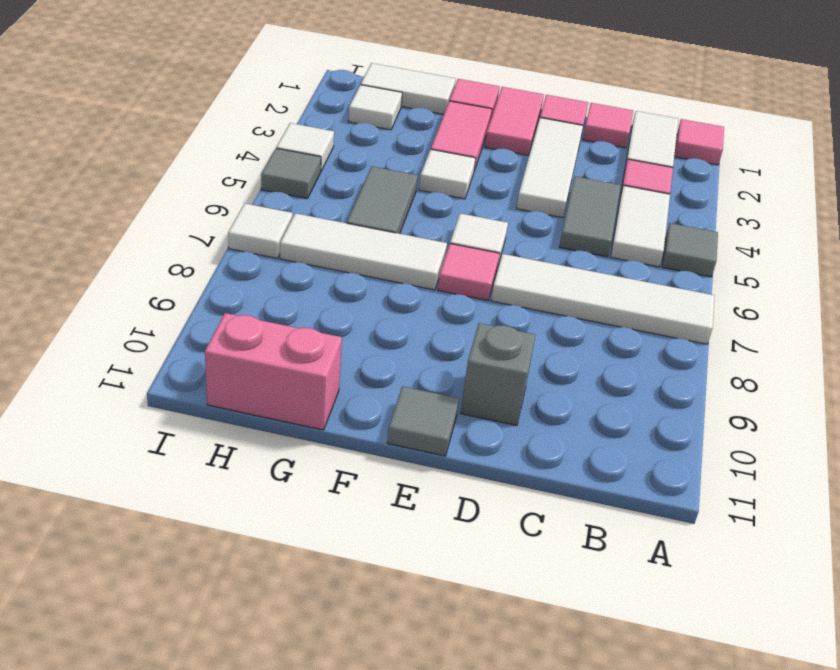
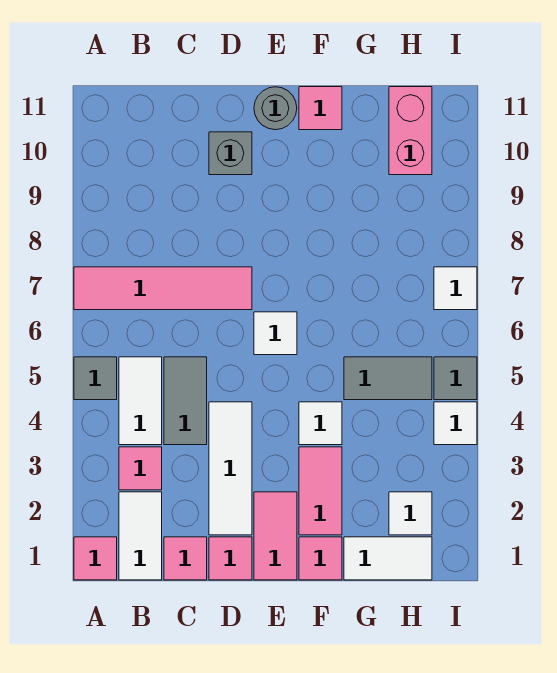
white 1x4 tile [491,254,715,344] -> pink 1x4 tile [74,267,252,310]
pink 1x1 tile [438,244,500,300] -> pink 1x1 tile moved to [299,87,342,130]
grey 1x1 tile [387,386,459,456] -> grey 1x1 round brick [254,87,297,130]
white 1x3 tile [280,213,447,290] -> none
grey 1x2 tile [347,167,418,234] -> grey 1x2 tile turned to [344,357,432,400]
pink 1x2 brick [205,313,342,430] -> pink 1x2 brick turned to [389,87,432,175]

